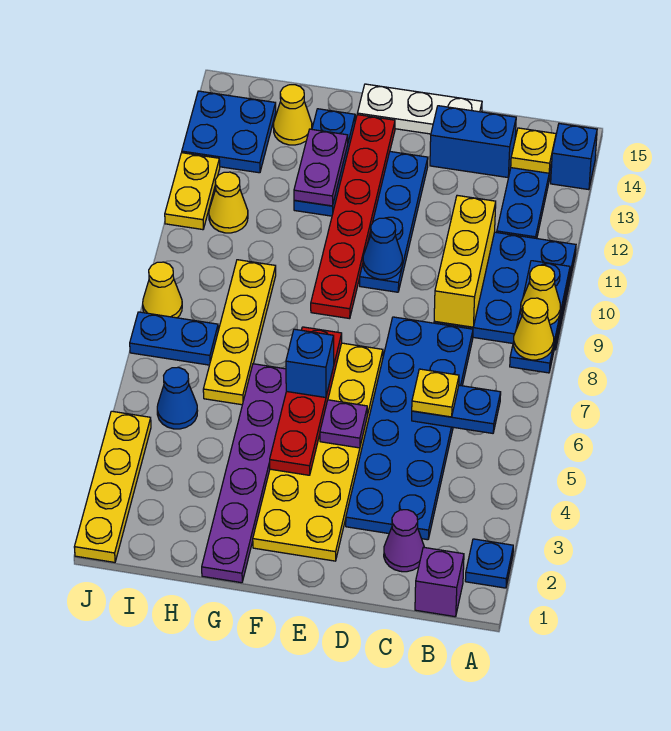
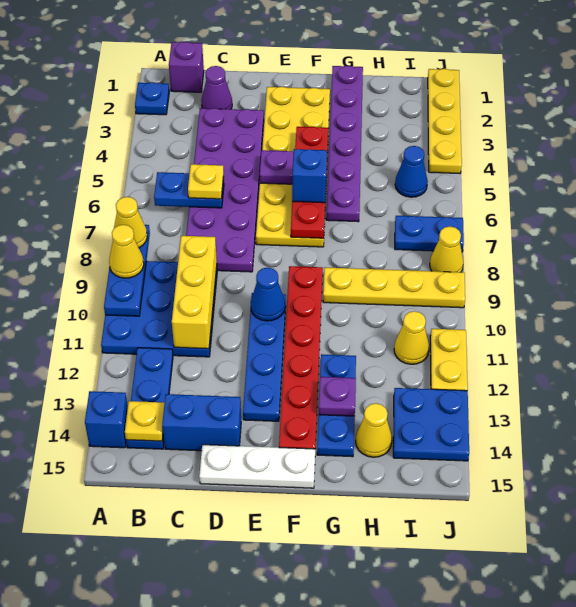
blue 2x6 plate [346,317,473,540] -> purple 2x6 plate [186,108,264,272]
purple 1x2 plate [294,129,348,206] -> purple 1x1 plate [319,377,356,416]
yellow 1x4 plate [203,260,276,405] -> yellow 1x4 plate turned to [323,267,465,308]

